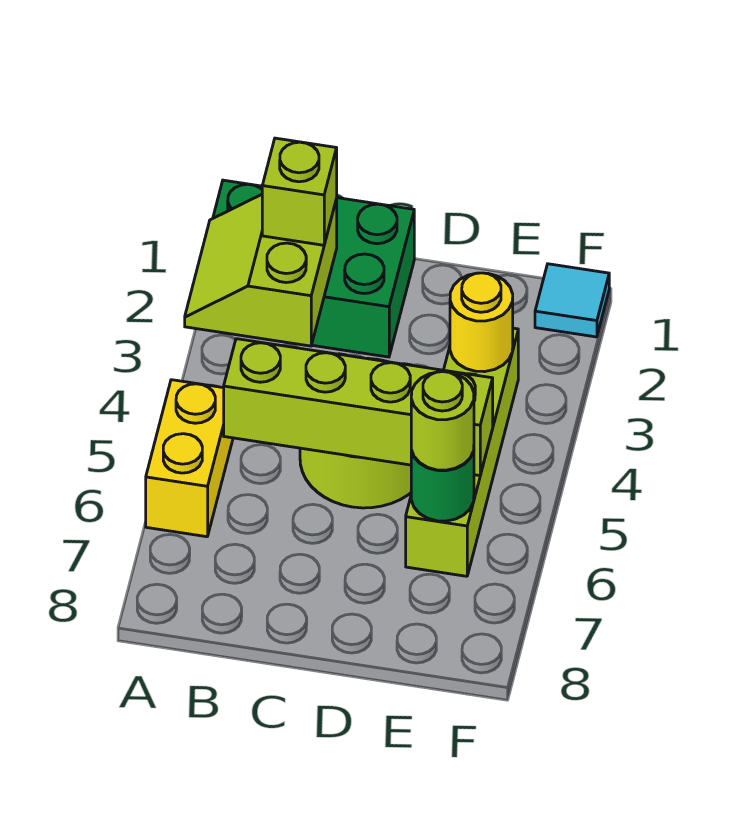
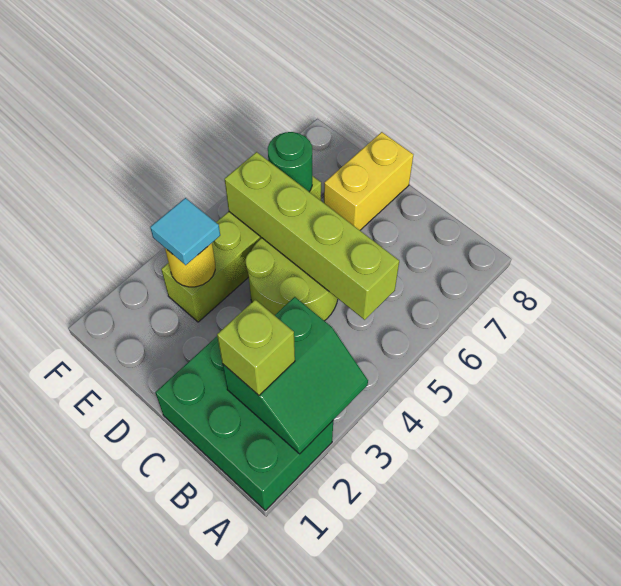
lime 2x2 slope [185,195,337,346] -> green 2x2 slope [223,297,368,454]
yellow 1x2 brick [146,380,233,537] -> yellow 1x2 brick moved to [324,132,413,230]
lime 1x1 round brick [411,372,474,470] -> none
cyan 1x1 tile [535,264,609,337] -> cyan 1x1 tile moved to [150,198,220,265]

